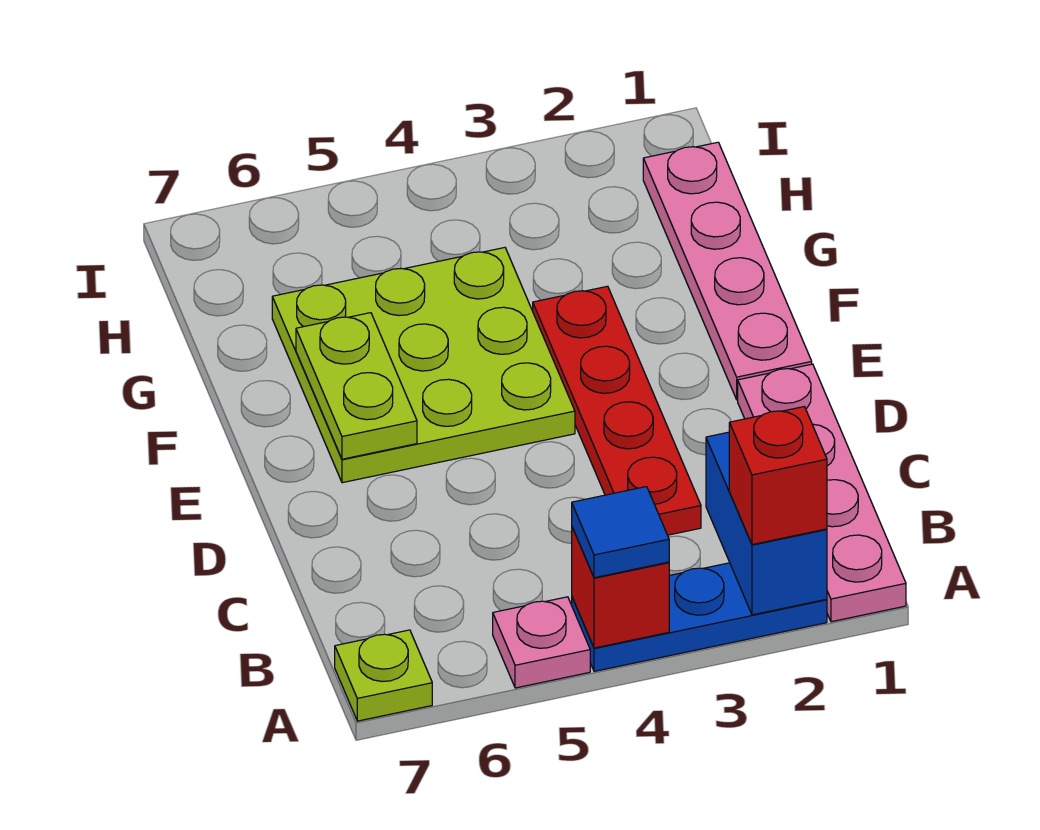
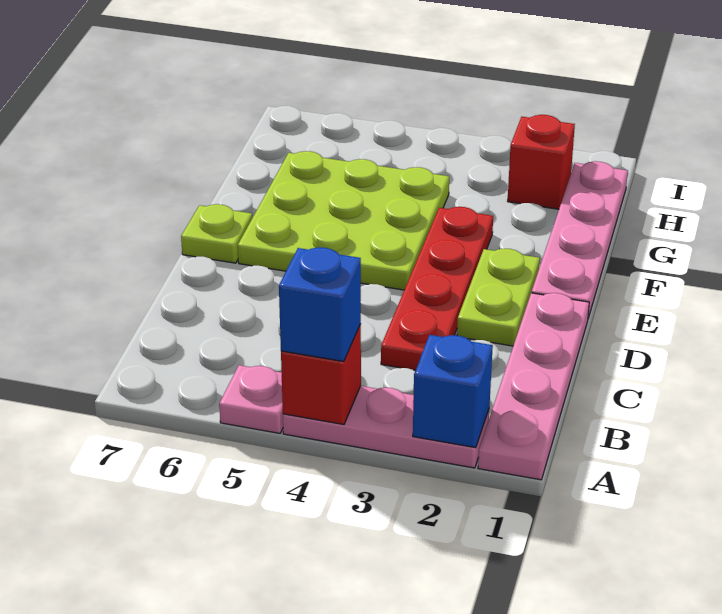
blue 1x3 plate [572,563,827,671] -> pink 1x3 plate [283,386,489,468]
blue 1x2 brick [706,432,827,615] -> blue 1x1 brick [413,335,493,448]
red 1x1 brick [729,407,827,545] -> red 1x1 brick moved to [508,115,575,209]
blue 1x1 tile [572,487,669,578] -> blue 1x1 brick [279,247,361,361]
lime 1x1 plate [335,630,432,721] -> lime 1x1 plate moved to [181,204,252,263]
lime 1x2 plate [296,313,417,459] -> lime 1x2 plate moved to [457,249,540,346]

